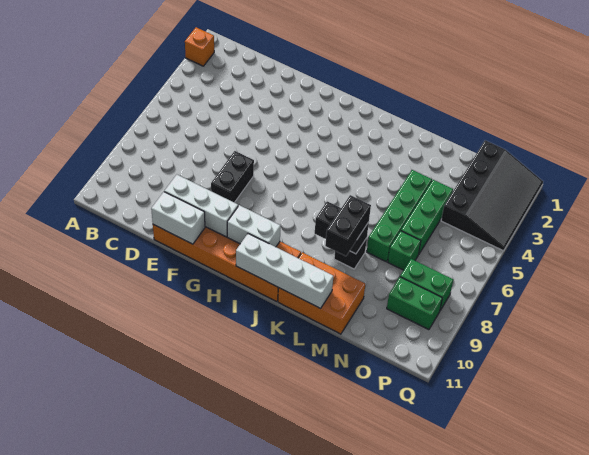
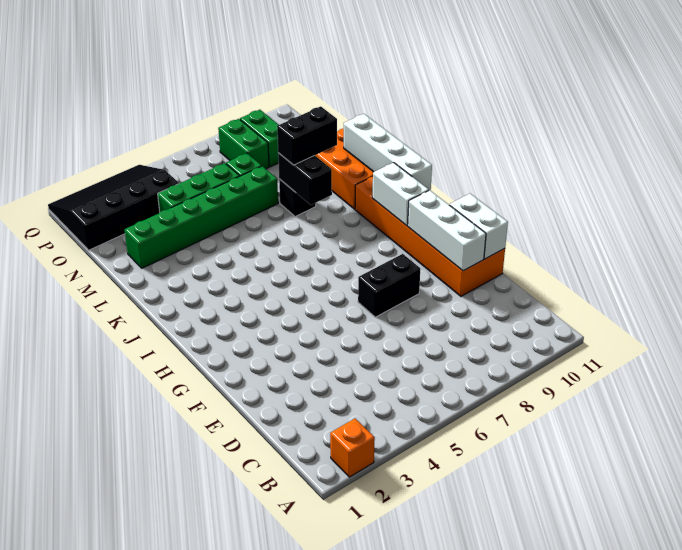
green 1x4 brick [367,170,432,262] -> green 1x6 brick [125,166,278,268]

